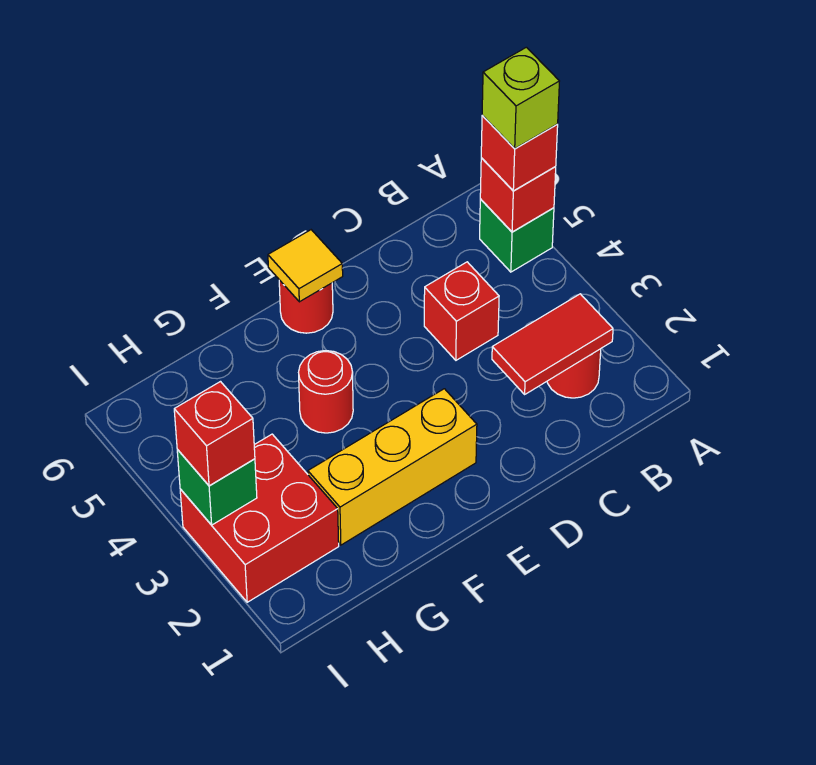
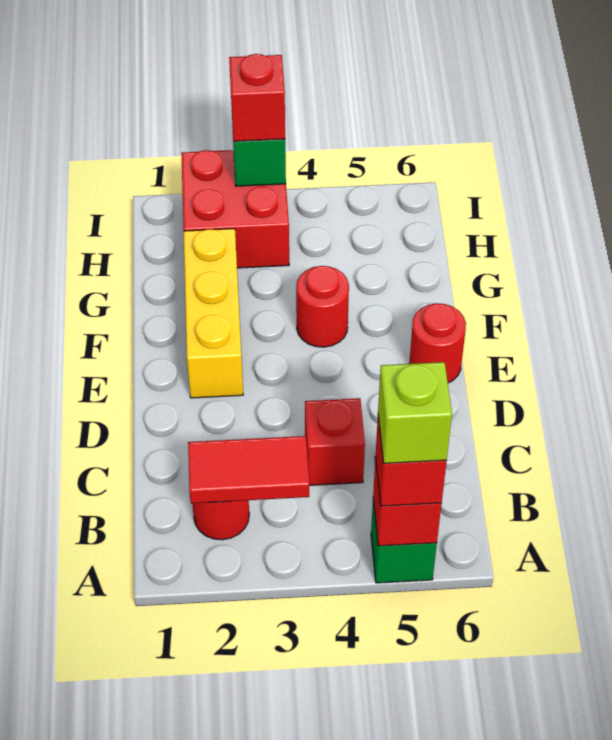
red 1x2 tile [492,294,613,394] -> red 1x2 tile turned to [188,436,309,503]
yellow 1x1 tile [268,230,343,302] -> none

